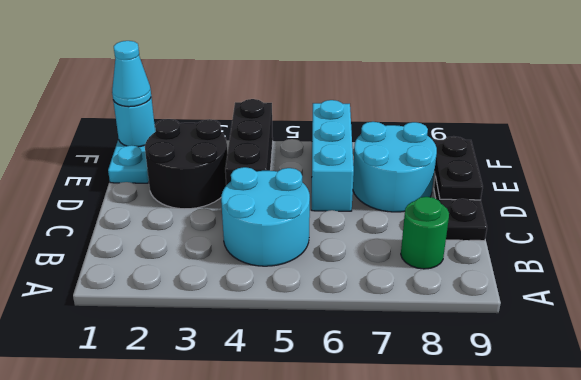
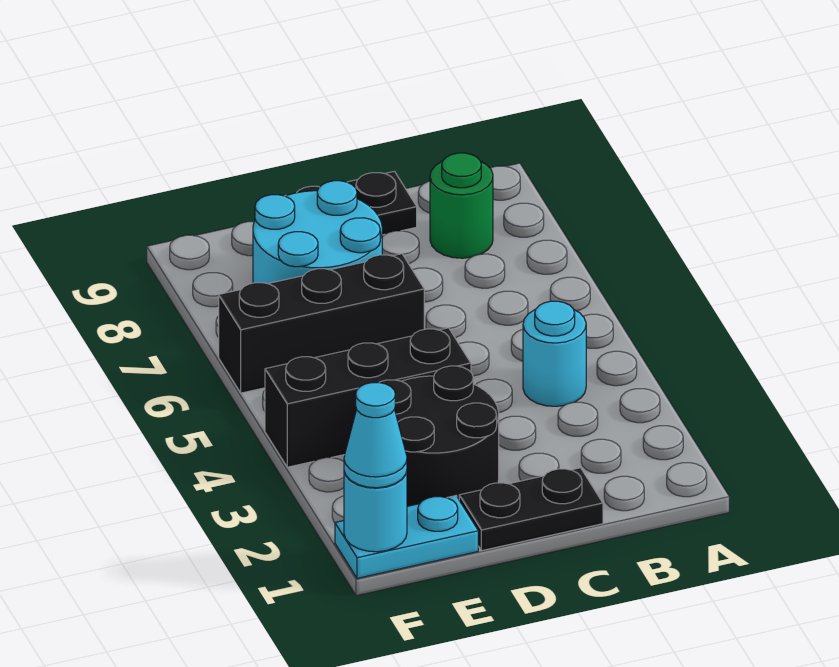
cyan 2x2 round brick [221,167,310,266] -> cyan 1x1 round brick [523,301,586,406]
cyan 1x3 brick [312,100,354,211] -> black 1x3 brick [219,254,424,393]
black 1x2 plate [433,136,483,200] -> black 1x2 plate moved to [459,468,603,551]

